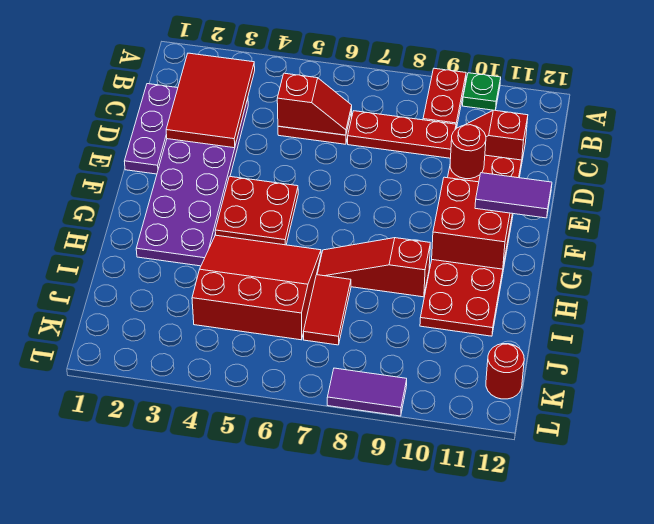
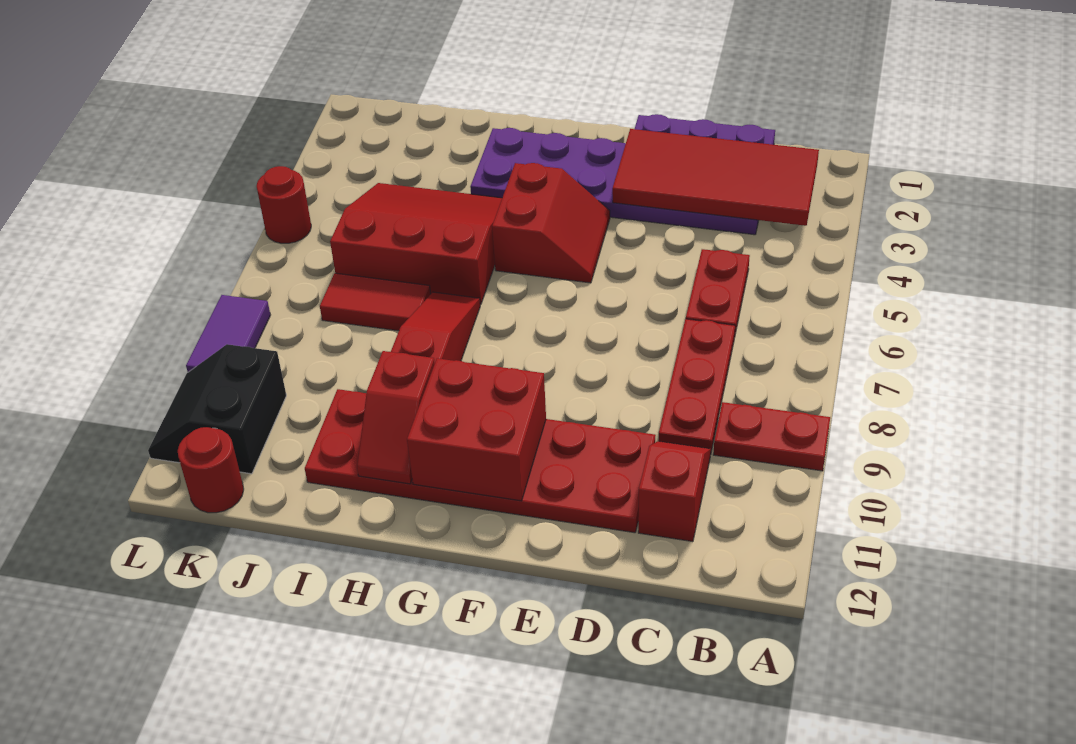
green 1x1 plate [463,73,501,111] -> none
red 2x3 tile [166,53,255,148] -> red 2x4 tile [612,129,819,226]
red 1x2 slope [277,73,352,135] -> red 1x2 slope moved to [357,351,435,484]
red 1x1 round brick [450,125,486,179] -> red 1x1 round brick moved to [257,166,311,243]
red 2x2 plate [215,176,298,245] -> red 2x2 slope [492,163,610,283]
purple 1x2 tile [475,173,552,218] -> none
red 3x3 slope [192,235,321,340] -> red 3x3 slope turned to [330,183,502,305]
none -> black 2x2 slope [148,344,286,474]

